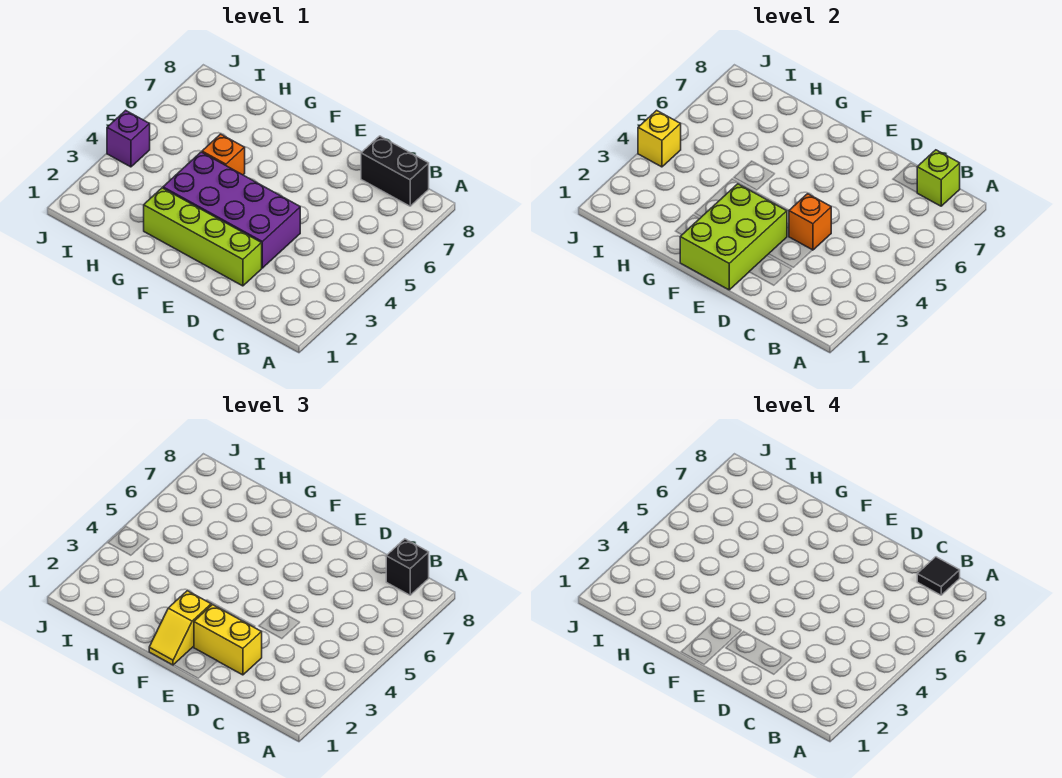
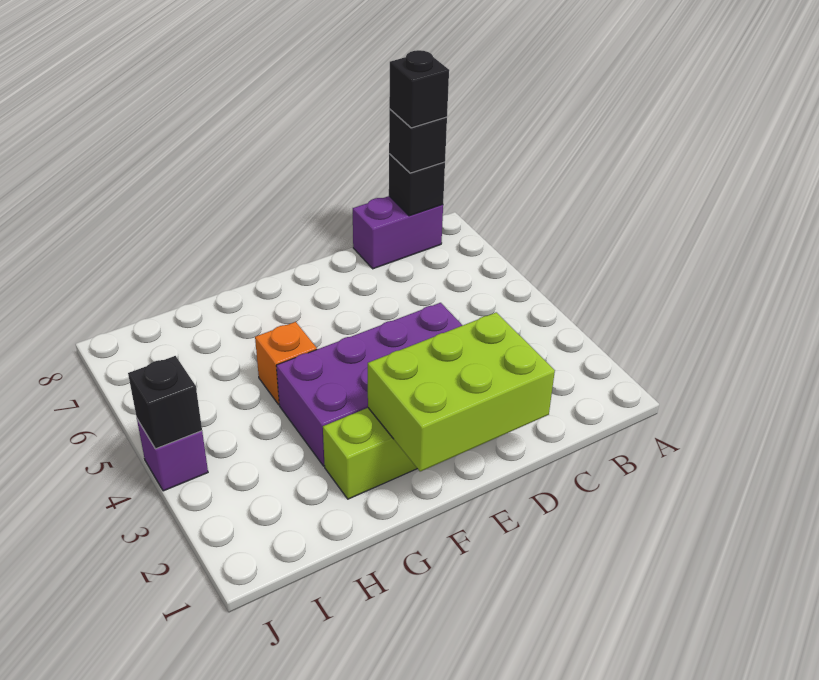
black 1x2 brick [361,136,429,206] -> purple 1x2 brick [353,196,443,269]
lime 1x1 brick [917,150,960,206] -> black 1x1 brick [389,154,445,216]
black 1x1 tile [917,557,960,595] -> black 1x1 brick [389,50,449,128]
yellow 1x2 brick [194,605,262,675] -> none
orange 1x1 brick [789,194,831,250] -> none
lime 2x3 brick [680,184,787,290] -> lime 2x3 brick turned to [368,312,555,472]
yellow 1x2 slope [149,591,211,665] -> none
yellow 1x1 brick [638,110,681,167] -> black 1x1 brick [128,356,202,449]

